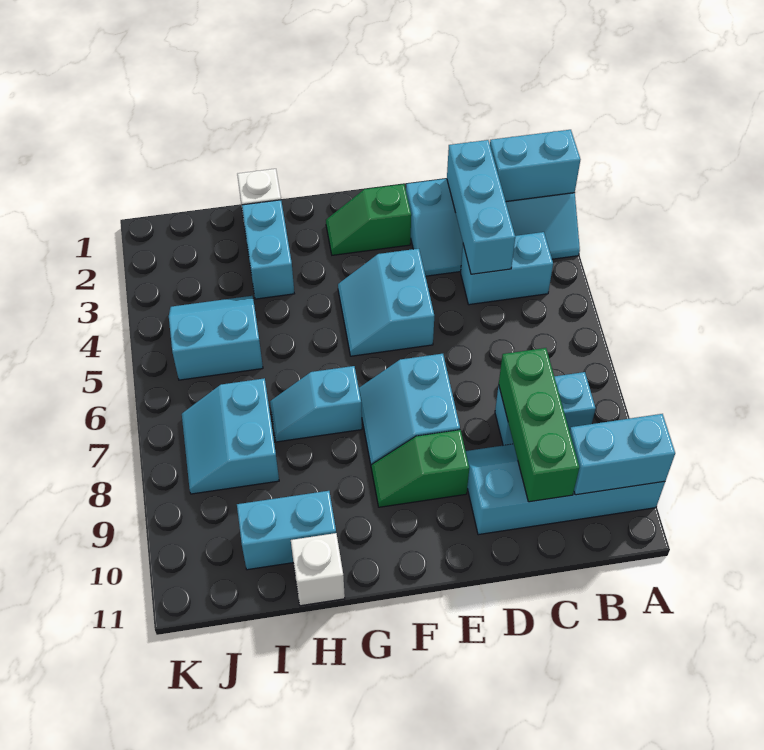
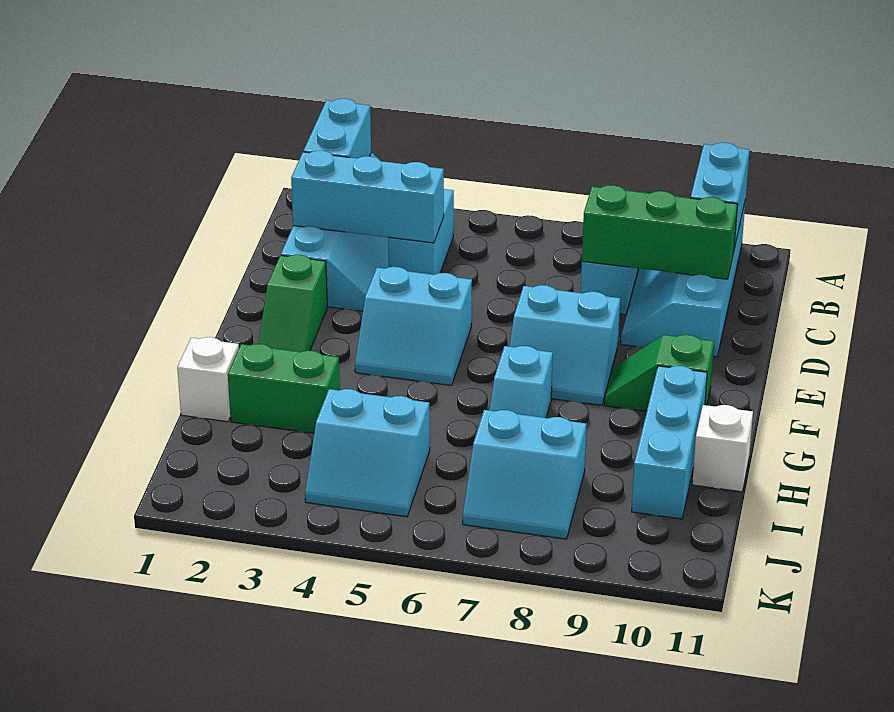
green 1x2 slope [371,430,469,507] -> green 1x2 slope turned to [605,335,714,411]
cyan 1x2 brick [242,200,294,299] -> green 1x2 brick [228,344,340,433]
cyan 1x2 brick [237,491,336,570] -> cyan 1x3 brick [632,366,707,519]
cyan 2x2 slope [169,296,263,380] -> cyan 2x2 slope turned to [305,389,430,517]

